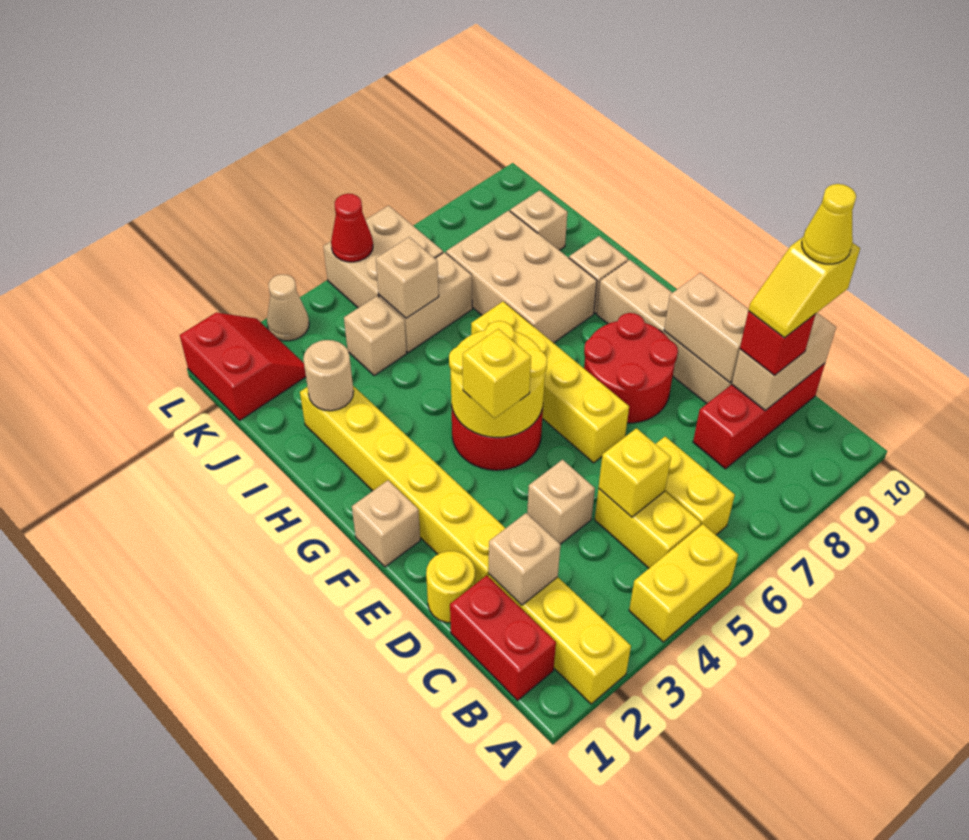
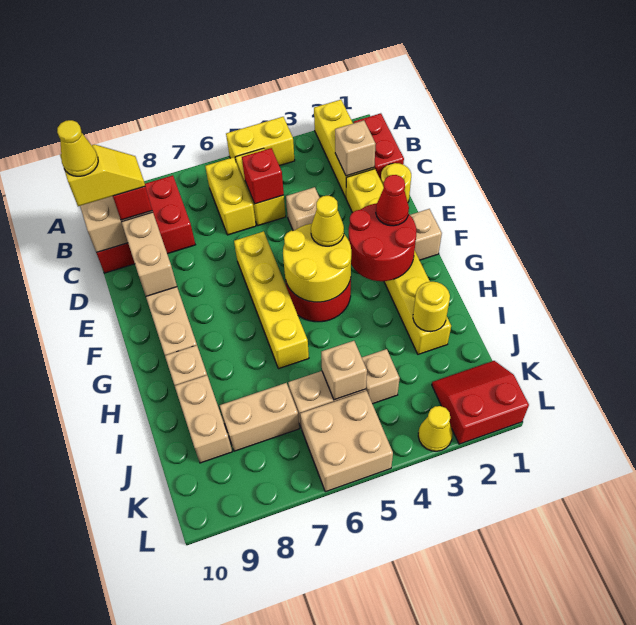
yellow 1x1 brick [598,428,671,517] -> red 1x1 brick [242,148,284,204]
red 1x3 brick [693,363,825,469] -> red 2x3 brick [97,175,195,273]
red 2x2 round brick [584,313,678,423] -> red 2x2 round brick moved to [348,203,416,281]
yellow 1x1 brick [463,329,531,418] -> yellow 1x1 cone [311,196,344,246]
tan 2x3 brick [446,210,597,343] -> tan 1x2 brick [220,383,299,451]
tan 1x1 round brick [303,340,353,411] -> yellow 1x1 round brick [413,282,450,332]
tan 1x1 brick [510,190,567,250] -> tan 1x2 brick [175,375,232,463]
red 2x2 slope [180,313,306,420] -> red 2x2 slope turned to [432,361,529,444]
tan 1x1 cone [267,274,309,341] -> yellow 1x1 cone [418,406,453,451]
red 1x1 cone [331,194,373,262] -> red 1x1 cone moved to [376,175,409,226]

